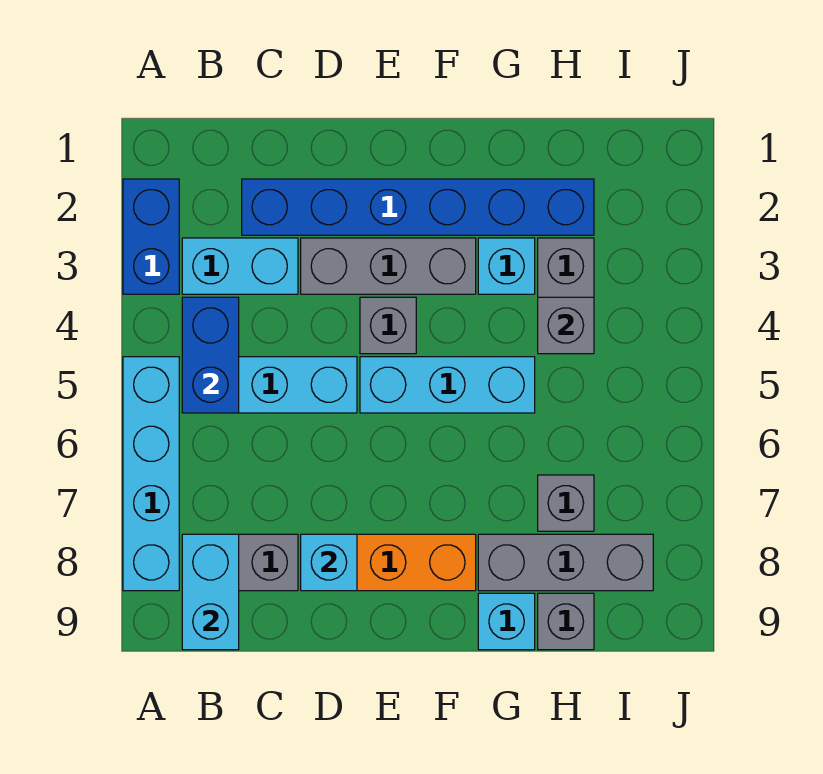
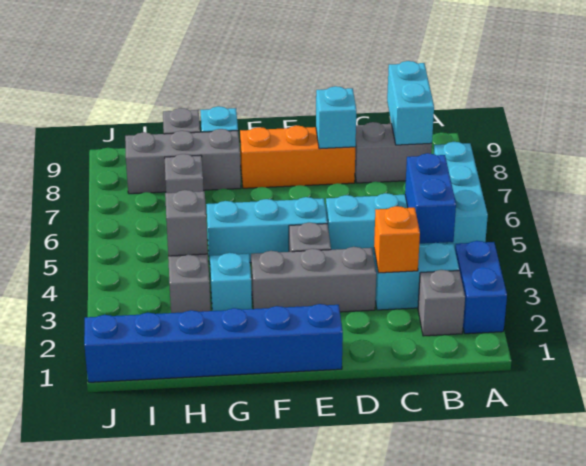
cyan 1x4 brick [123,357,179,591] -> cyan 1x3 brick [434,142,488,248]
none -> grey 1x1 brick [418,270,465,336]
blue 1x6 brick [242,179,594,235] -> blue 1x6 brick moved to [84,304,343,382]
none -> orange 1x1 brick [374,206,420,273]

